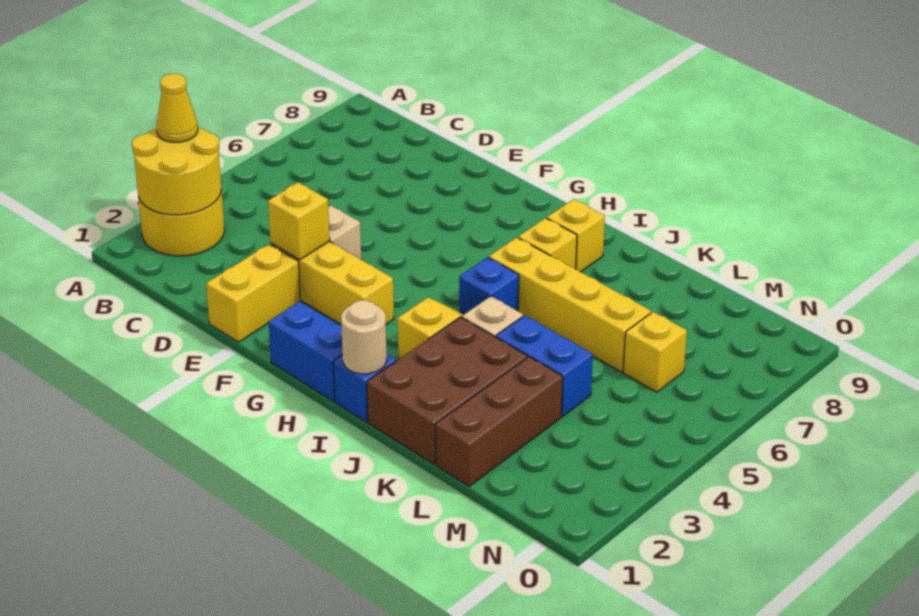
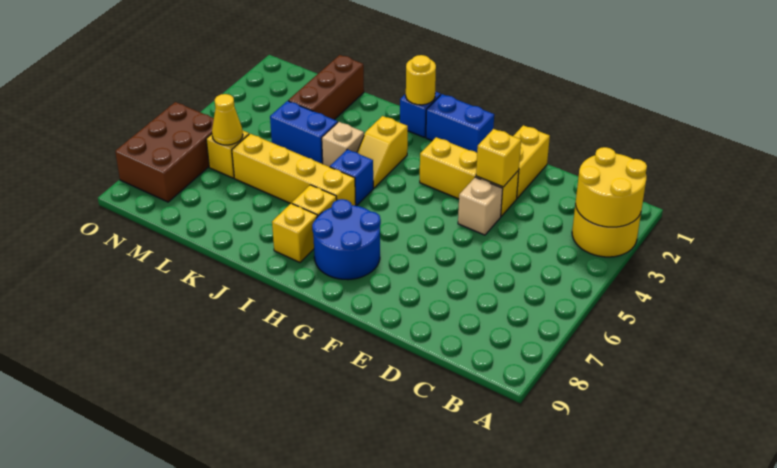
yellow 1x1 cone [156,74,198,142] -> yellow 1x1 cone moved to [212,94,243,145]
none -> blue 2x2 round brick [312,199,381,280]
tan 1x1 round brick [341,300,387,374] -> yellow 1x1 round brick [406,55,436,105]
brown 2x3 brick [367,317,527,464] -> brown 2x3 brick moved to [115,102,214,202]

